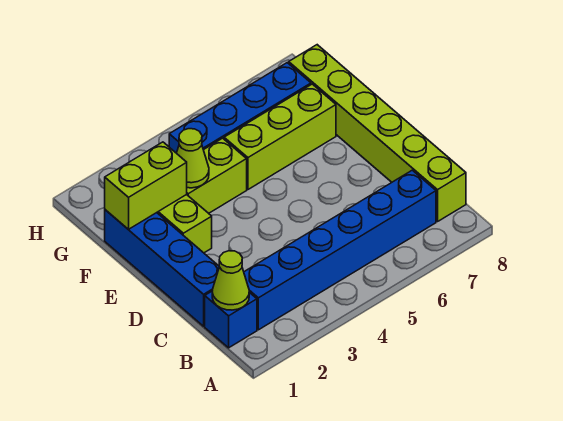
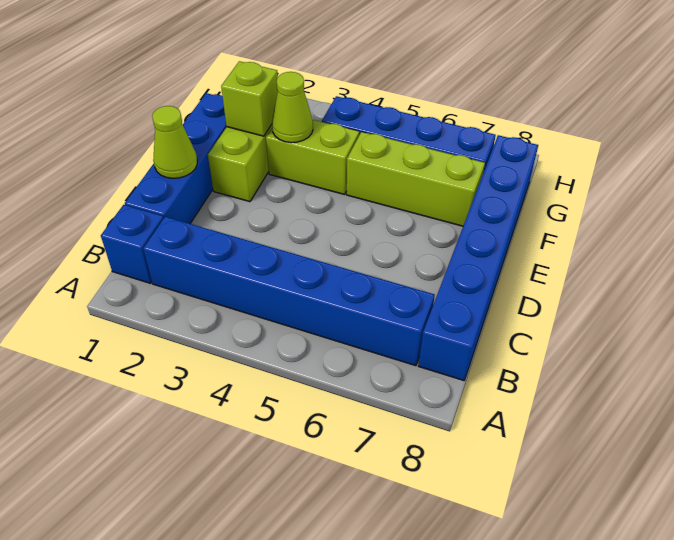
lime 1x1 cone [212,251,249,310] -> lime 1x1 cone moved to [152,106,197,178]
lime 1x6 brick [289,45,466,221] -> blue 1x6 brick [419,135,538,381]
lime 1x2 brick [105,142,187,229] -> lime 1x1 brick [221,61,278,136]

